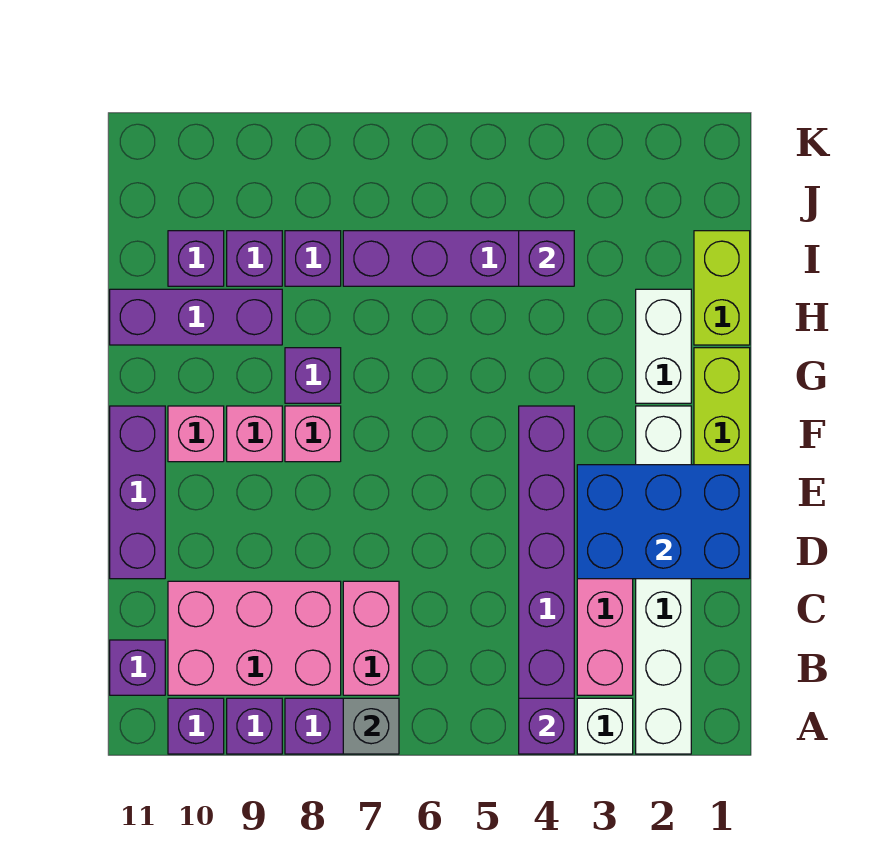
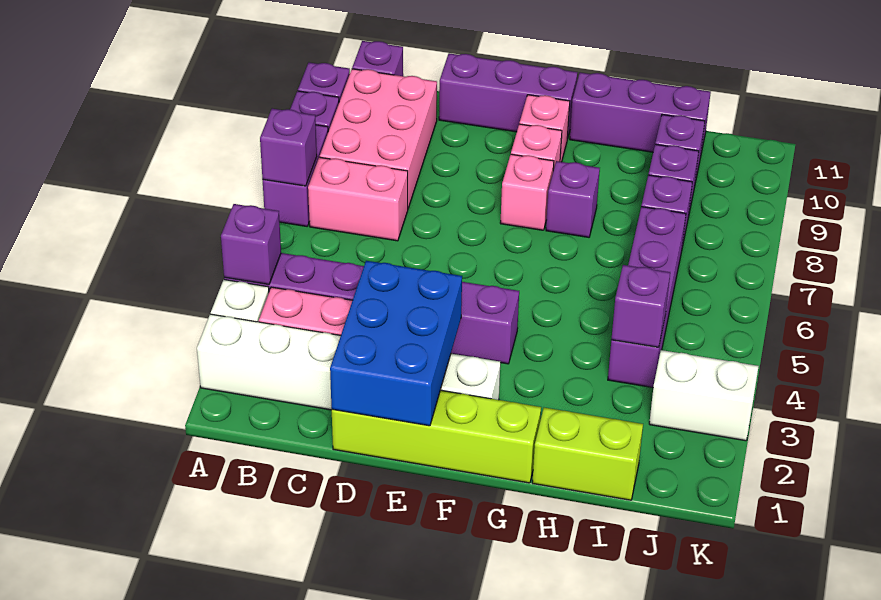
grey 1x1 brick [343,698,399,754] -> purple 1x1 brick [260,109,317,186]
white 1x2 brick [636,289,691,403] -> white 1x2 brick moved to [649,350,759,441]
purple 1x3 brick [110,289,282,345] -> purple 1x3 brick turned to [570,73,711,158]

